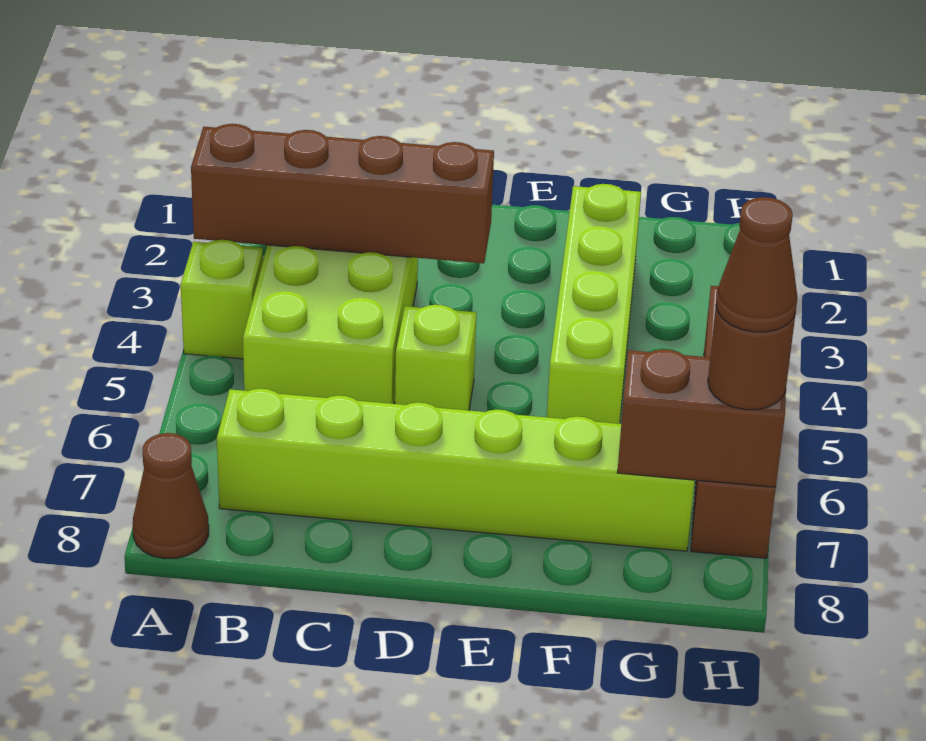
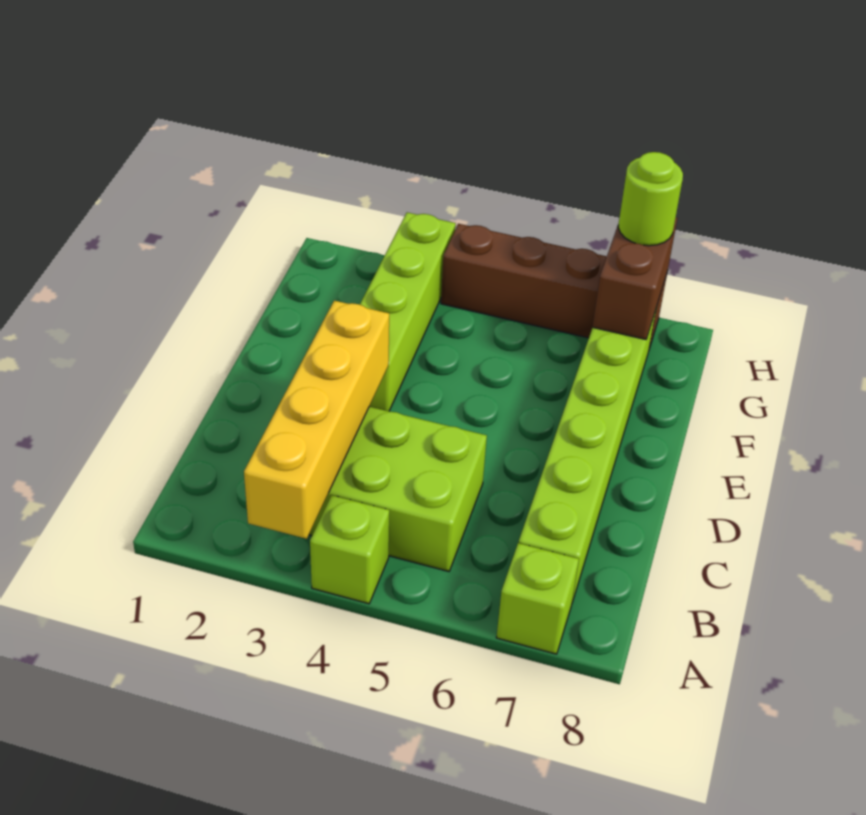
brown 1x4 brick [191,124,494,263] -> yellow 1x4 brick [244,301,389,539]
brown 1x1 cone [133,433,209,559] -> none
lime 1x1 brick [395,305,476,410] -> lime 1x1 brick moved to [496,543,579,654]
lime 1x4 brick [547,184,641,424] -> lime 1x4 brick turned to [360,212,456,411]
brown 1x1 round brick [708,307,795,410] -> lime 1x1 round brick [618,152,683,246]
brown 1x1 cone [716,197,798,332] -> none

